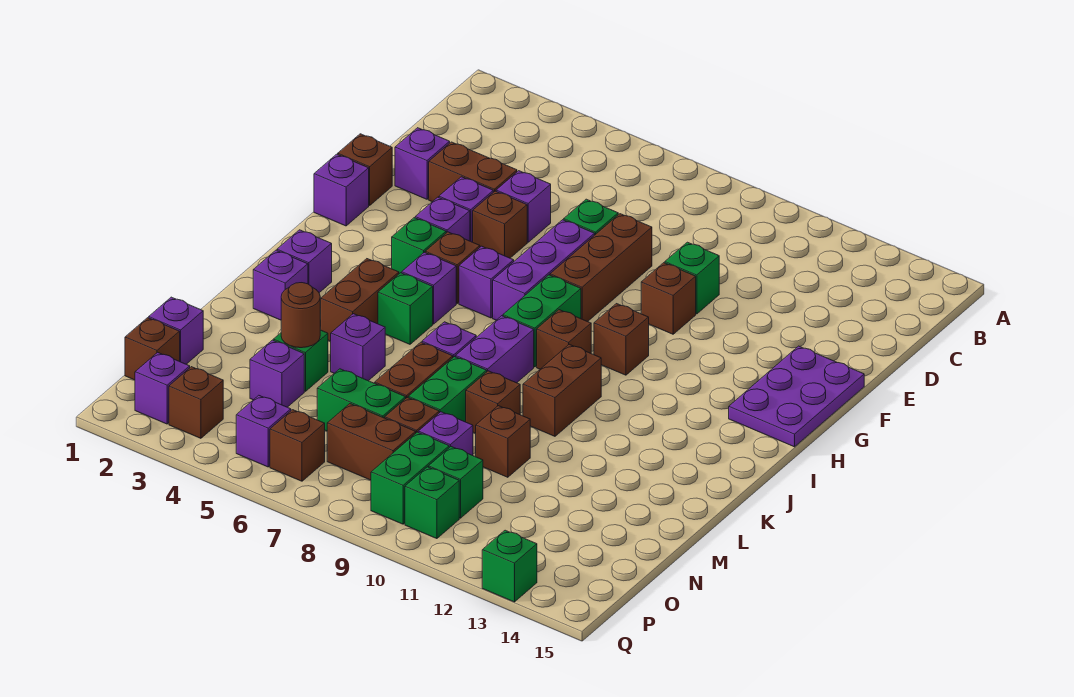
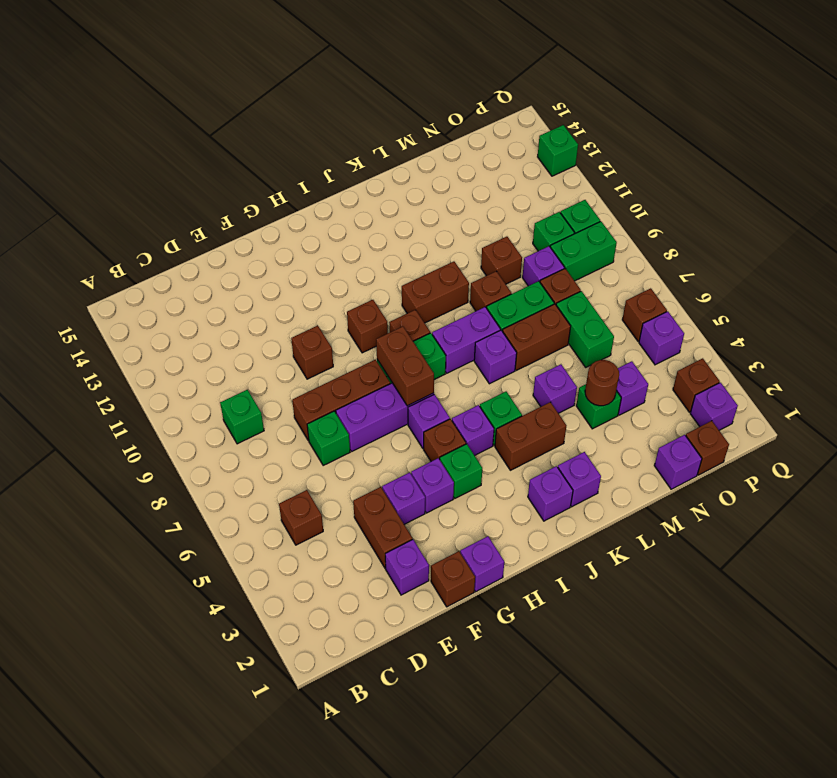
purple 1x1 brick [496,171,551,242] -> none
green 1x1 brick [665,242,719,314] -> green 1x1 brick moved to [220,390,264,444]
brown 1x1 brick [473,191,527,258] -> brown 1x1 brick moved to [279,490,323,545]
purple 2x3 plate [729,346,864,447] -> none
brown 1x2 brick [327,404,416,480] -> brown 1x2 brick moved to [376,326,434,406]

